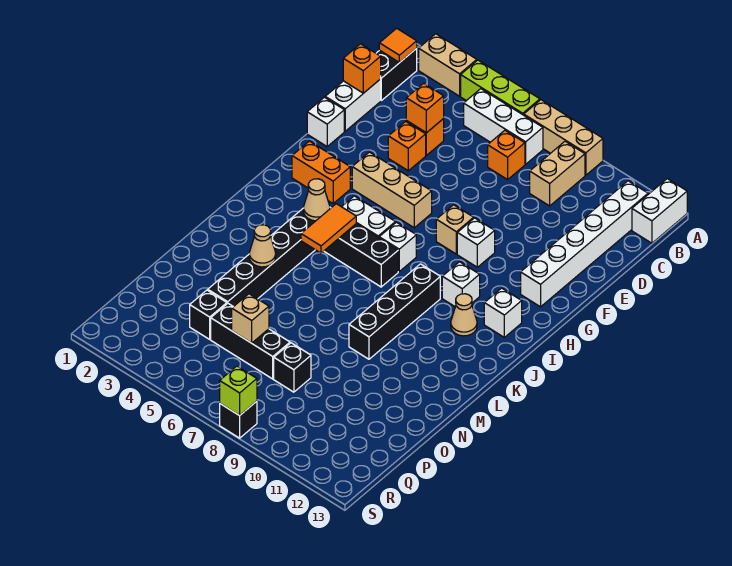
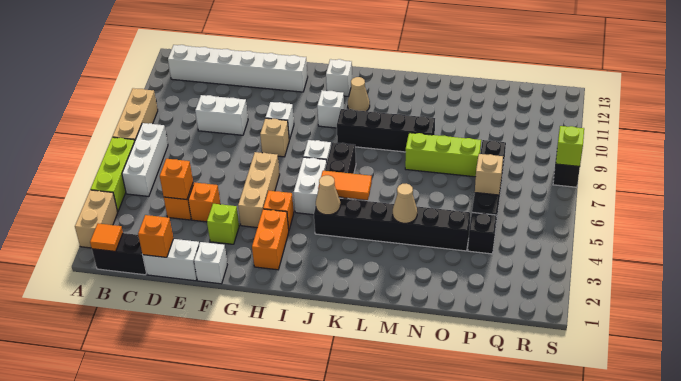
white 1x2 brick [632,179,687,243] -> white 1x2 brick moved to [195,95,248,135]
tan 1x2 brick [530,141,585,206] -> none
orange 1x1 brick [488,130,525,180] -> orange 1x1 brick moved to [263,191,294,229]
none -> lime 1x1 brick [207,204,239,244]
none -> lime 1x3 brick [405,133,481,177]

